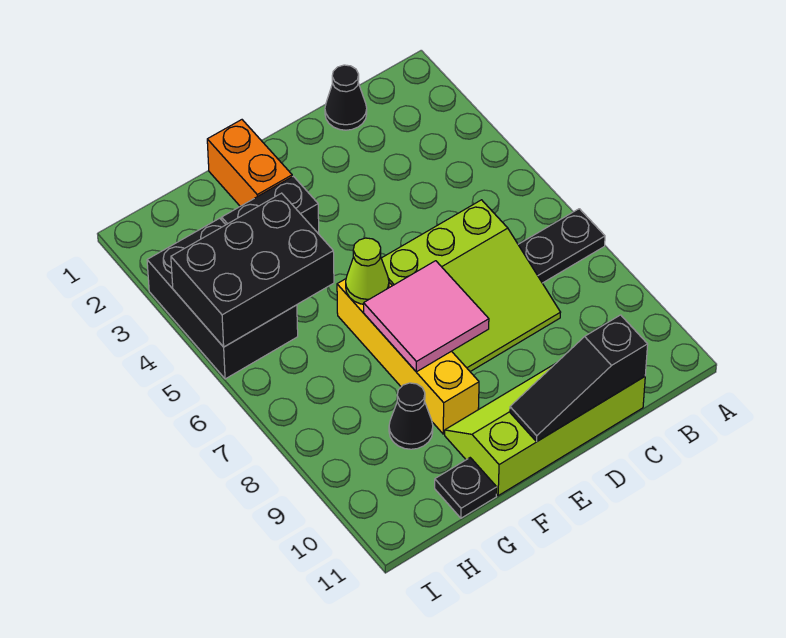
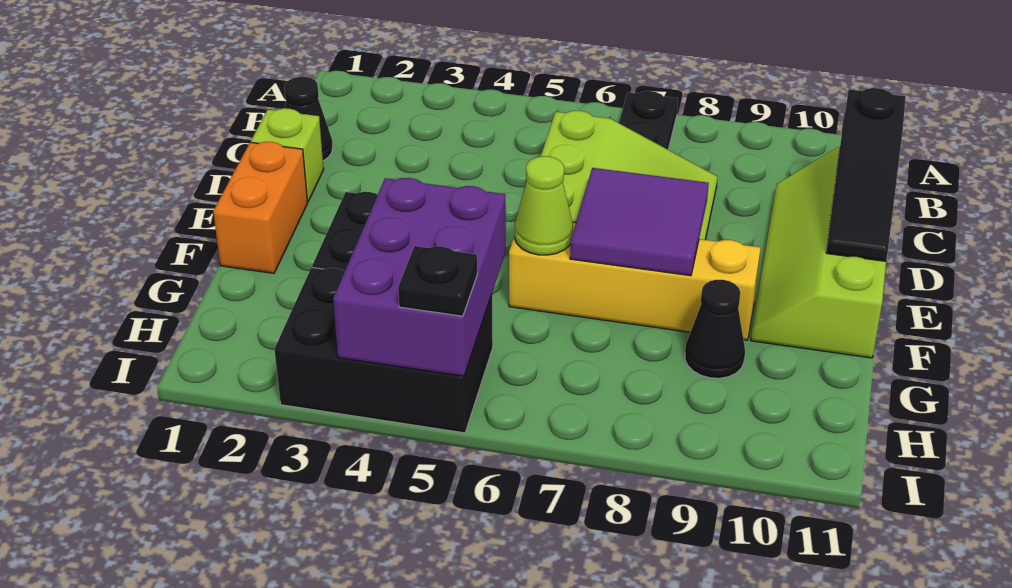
none -> lime 1x1 brick [251,108,324,202]
pink 2x2 tile [364,261,489,372] -> purple 2x2 tile [570,168,709,276]
orange 1x2 brick [207,120,292,206] -> orange 1x2 brick turned to [213,142,308,273]
black 2x3 brick [171,193,334,347] -> purple 2x3 brick [333,178,506,376]
black 1x1 plate [435,458,497,518] -> black 1x1 plate moved to [398,246,477,316]

